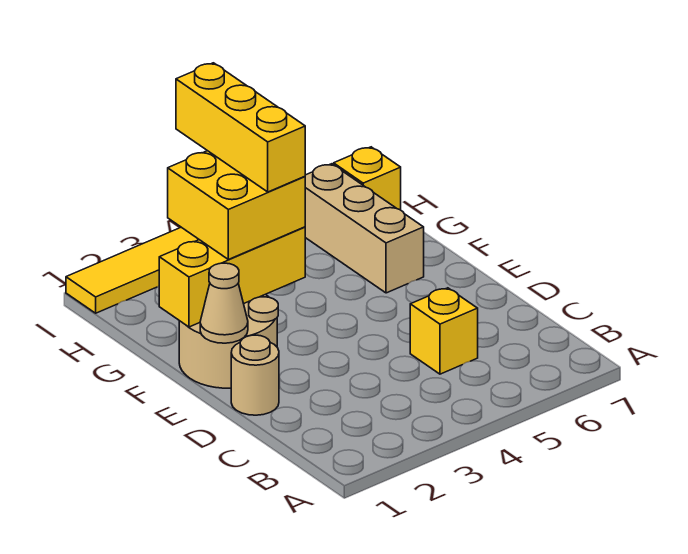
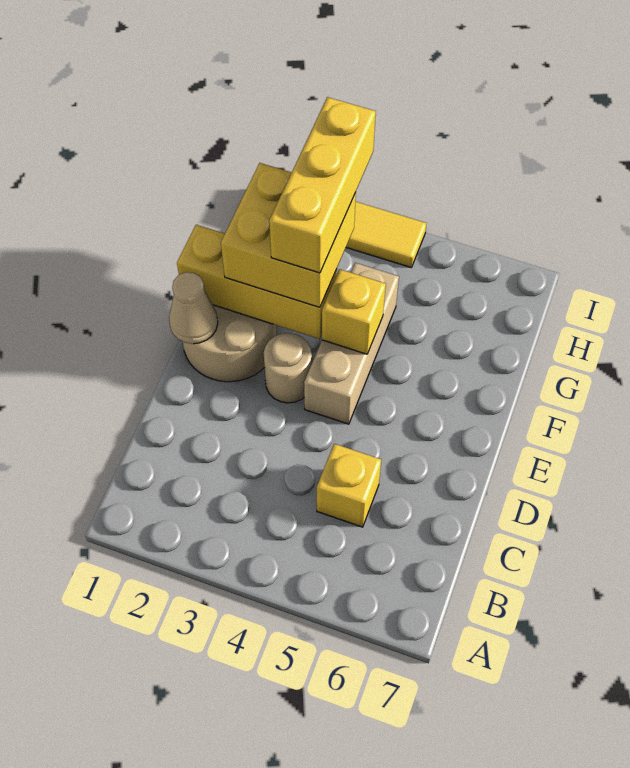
tan 1x1 round brick [231,335,279,415] -> tan 1x1 round brick moved to [264,333,312,403]
tan 1x3 brick [305,164,424,293] -> tan 1x3 brick moved to [304,263,399,424]
yellow 1x1 brick [334,147,401,210] -> yellow 1x1 brick moved to [322,269,386,354]

